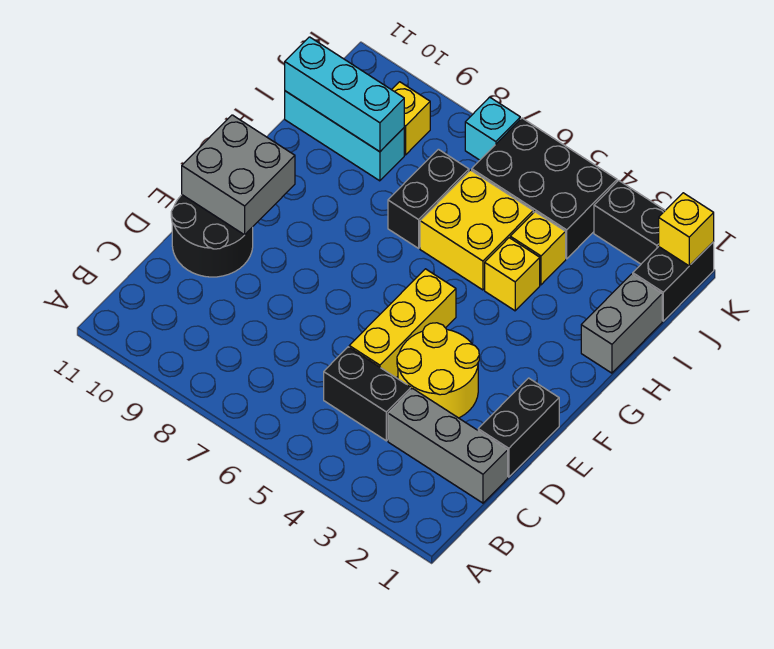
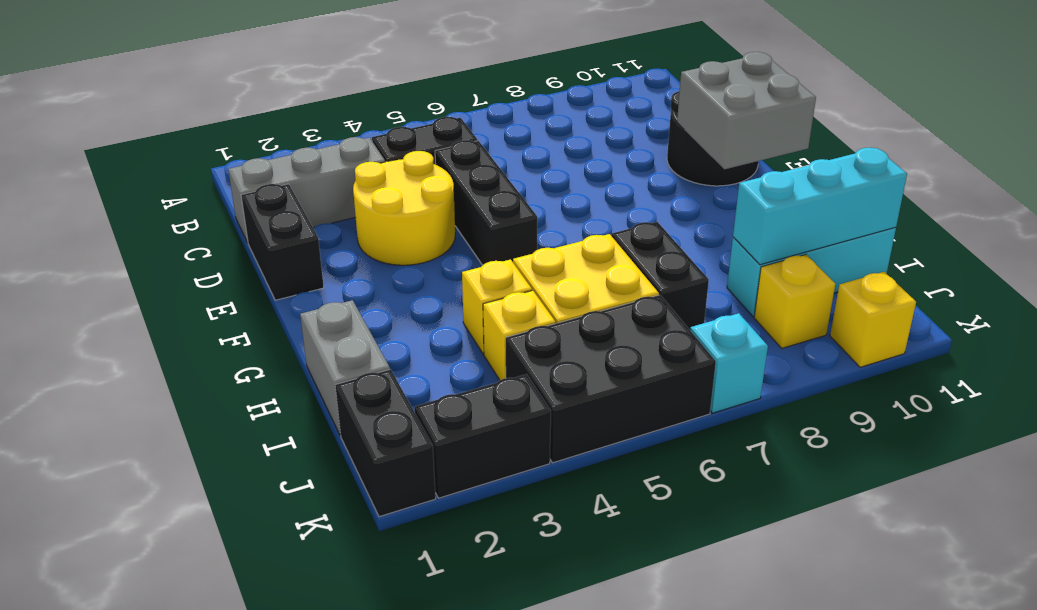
yellow 1x3 brick [349,269,456,378] -> black 1x3 brick [435,140,538,265]
yellow 1x1 brick [659,193,714,266] -> yellow 1x1 brick moved to [830,272,916,367]

